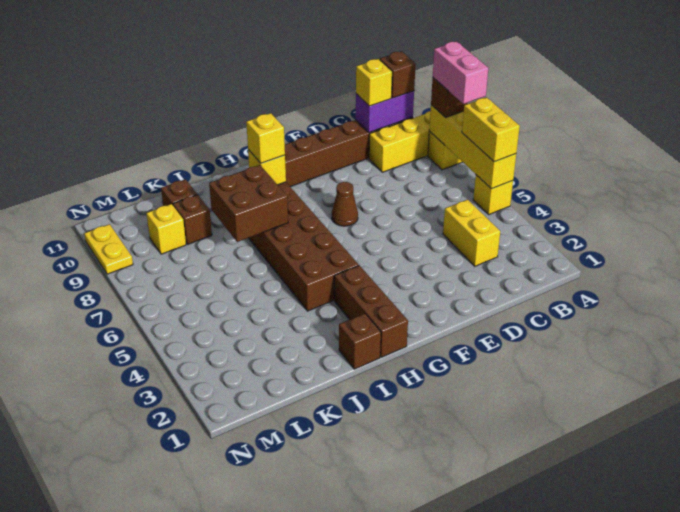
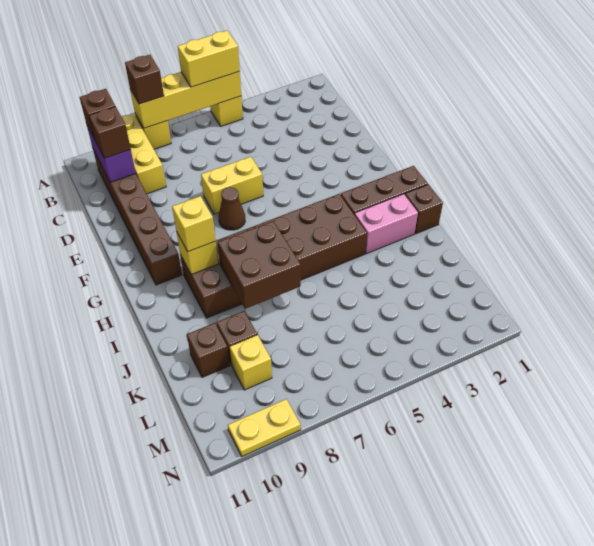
pink 1x2 brick [433,41,488,104] -> pink 1x2 brick moved to [354,194,418,254]
yellow 1x2 brick [443,200,500,266] -> yellow 1x2 brick moved to [201,157,263,214]
yellow 1x1 brick [356,59,392,106] -> brown 1x1 brick [89,107,131,158]

